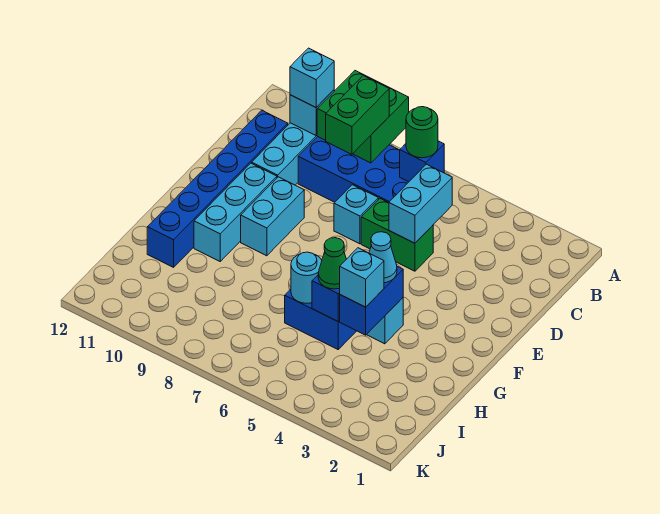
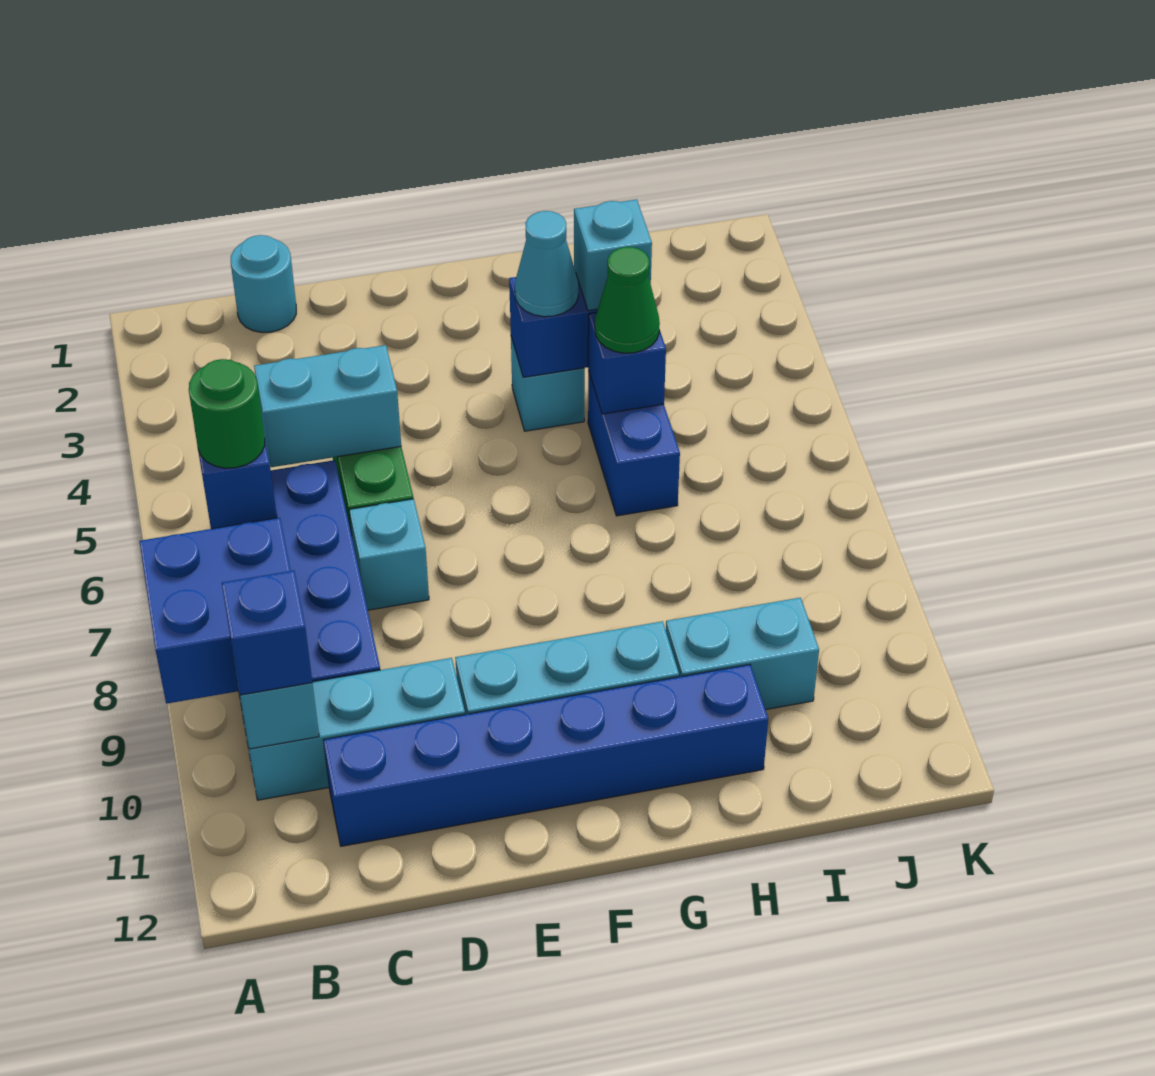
green 2x2 brick [317,71,409,163] -> blue 2x2 brick [140,518,291,704]
green 1x2 brick [326,76,389,154] -> none
cyan 1x1 brick [290,48,334,107] -> blue 1x1 brick [222,571,312,695]
cyan 1x2 brick [241,177,304,256] -> cyan 1x2 brick moved to [666,598,819,710]
cyan 1x1 round brick [291,252,322,303] -> cyan 1x1 round brick moved to [231,235,296,333]

